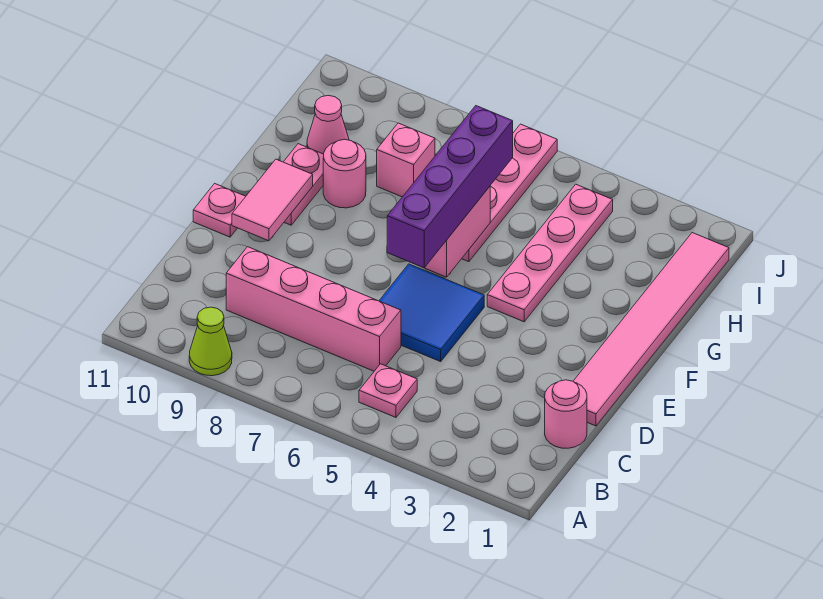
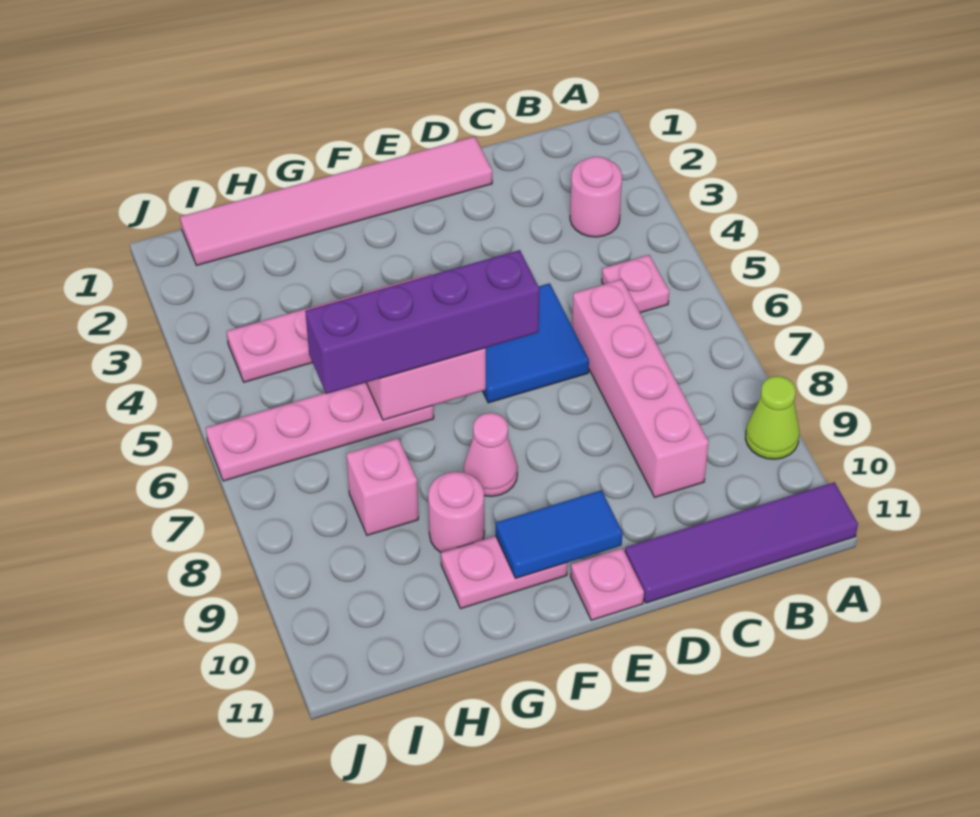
none -> purple 1x4 tile [625,482,858,603]
pink 1x1 round brick [545,380,587,448] -> pink 1x1 round brick moved to [570,157,622,237]
pink 1x2 tile [232,159,313,241] -> blue 1x2 tile [496,490,623,578]
pink 1x1 cone [307,95,349,154] -> pink 1x1 cone moved to [464,413,518,497]

